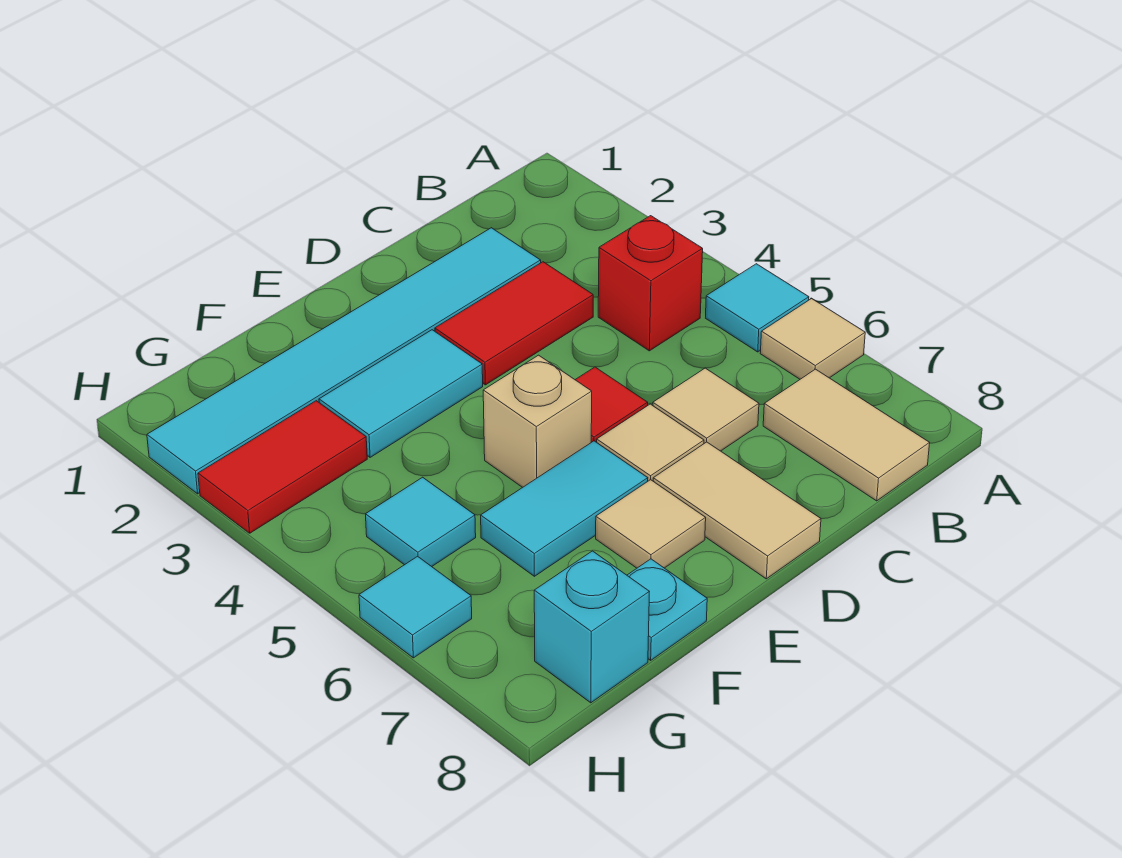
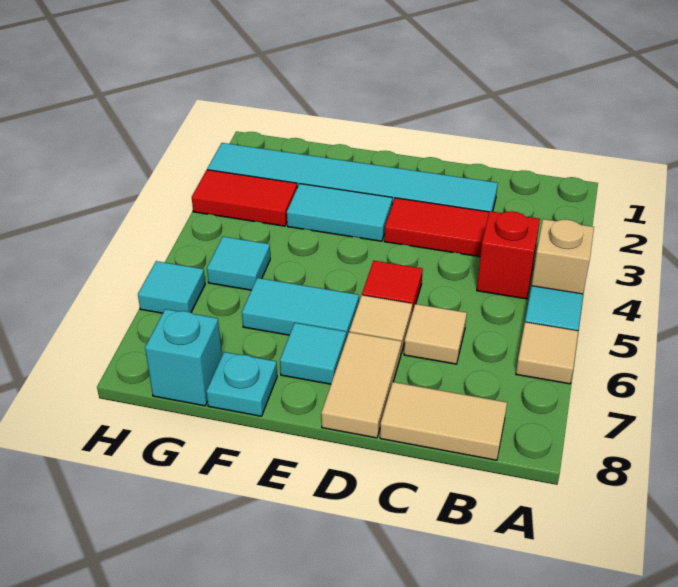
tan 1x2 tile [763,369,930,501] -> tan 1x2 tile turned to [380,382,507,460]
tan 1x1 brick [483,355,592,487] -> tan 1x1 brick moved to [532,219,594,294]
tan 1x1 tile [596,480,706,568] -> cyan 1x1 tile [280,323,346,384]

